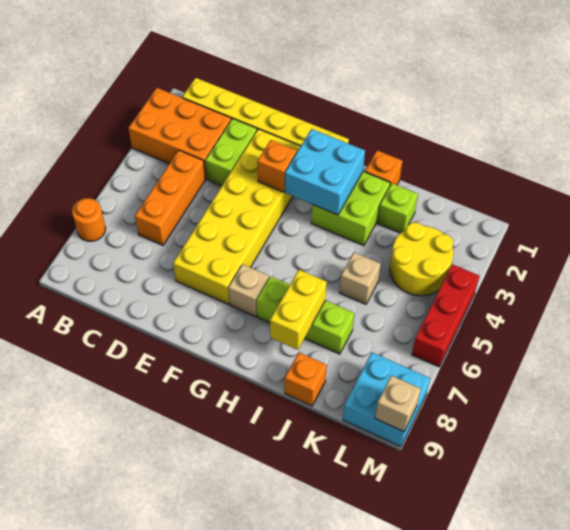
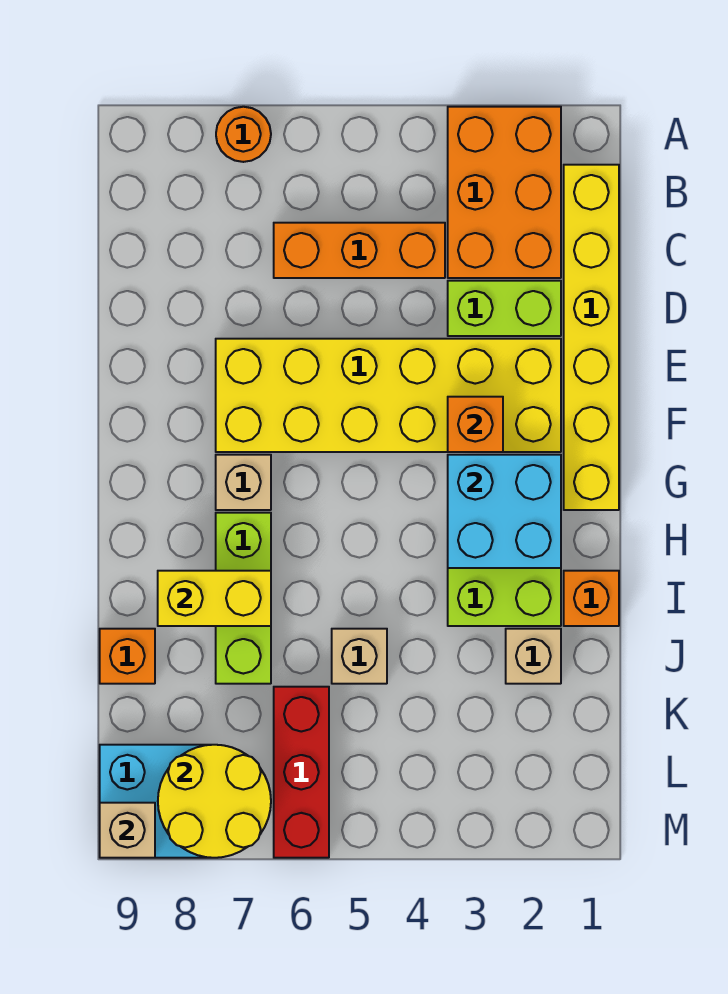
lime 1x1 brick [378,183,418,233] -> tan 1x1 brick [506,629,561,684]
yellow 2x2 round brick [390,222,453,296] -> yellow 2x2 round brick moved to [158,745,271,858]
red 1x3 brick [412,264,479,367] -> red 1x3 brick turned to [274,687,329,858]

